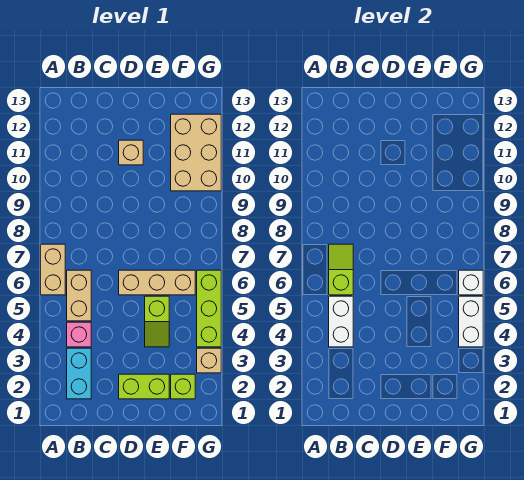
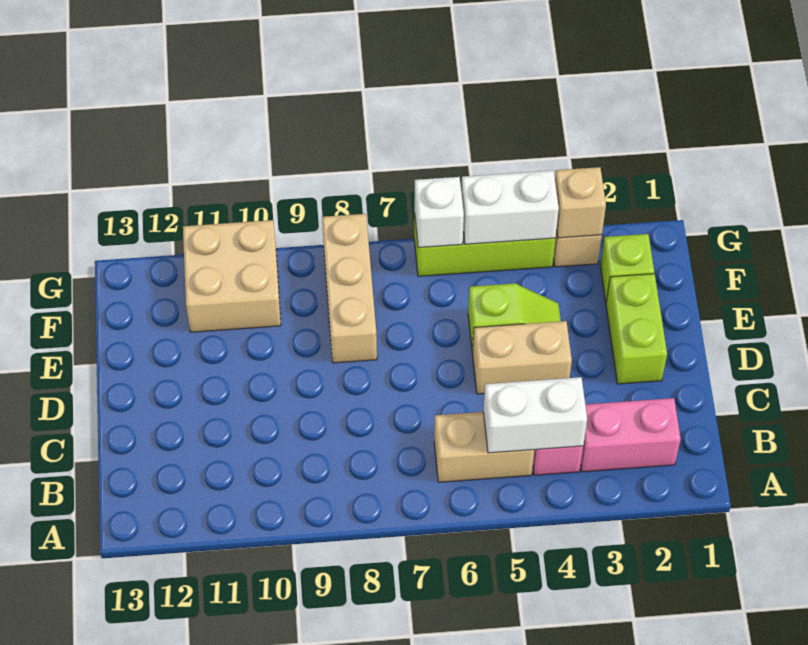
tan 1x2 brick [41,244,65,295] -> tan 1x2 brick moved to [473,321,572,394]
cyan 1x2 brick [67,348,91,399] -> pink 1x2 brick [581,398,681,472]
lime 1x2 slope [329,244,353,295] -> none
tan 1x3 brick [119,270,195,295] -> tan 1x3 brick moved to [322,214,377,363]
tan 1x1 brick [119,140,143,165] -> tan 1x1 brick moved to [555,167,606,238]
tan 2x3 brick [171,114,221,191] -> tan 2x2 brick [183,220,281,332]

